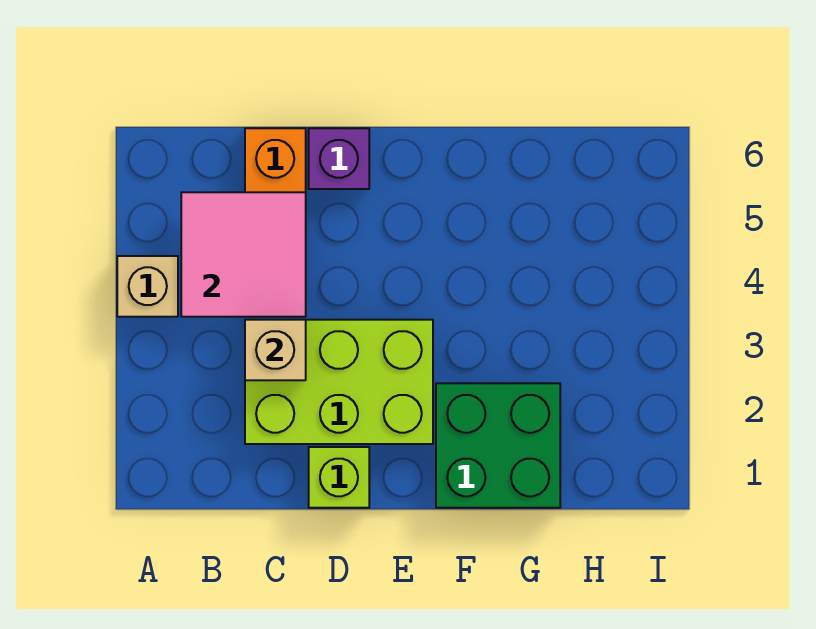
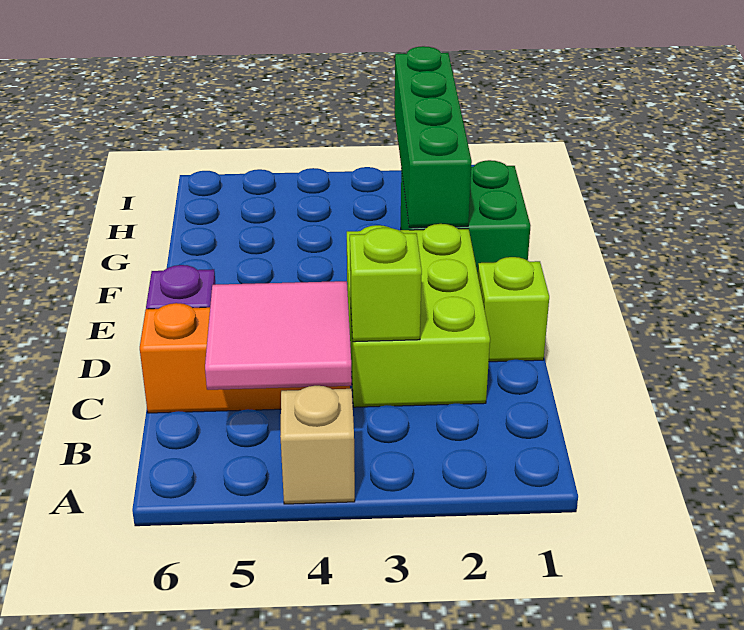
tan 1x1 brick [245,320,306,380] -> lime 1x1 brick [350,228,422,342]
none -> green 1x4 brick [395,46,472,228]

